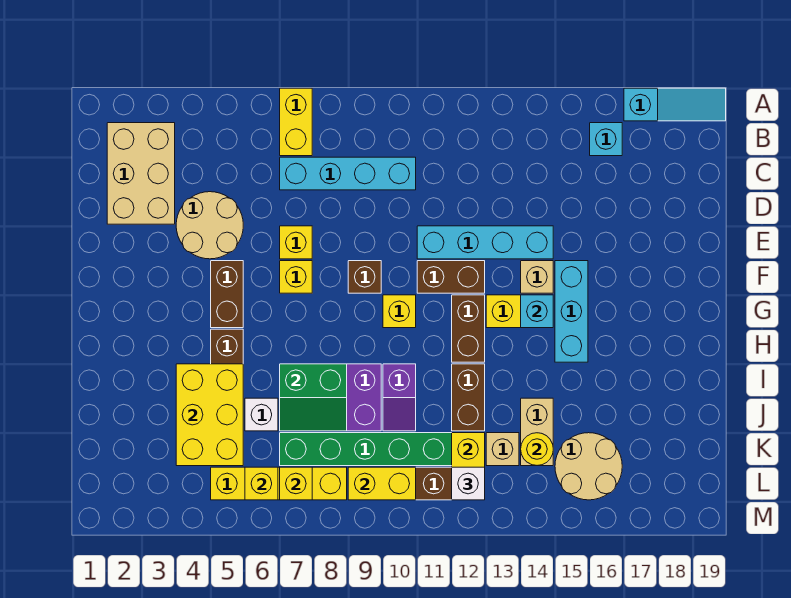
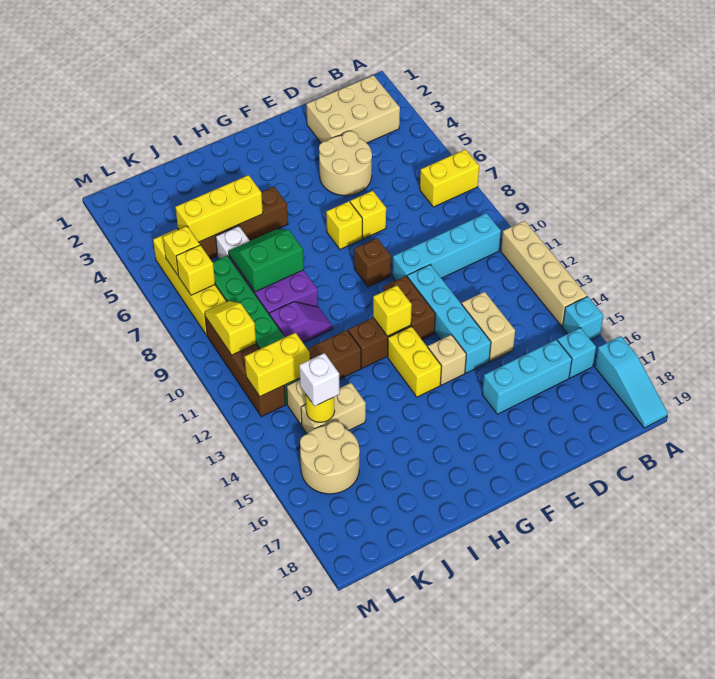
none -> tan 1x4 brick [501,221,587,326]
cyan 1x4 brick [280,157,416,190] -> cyan 1x4 brick turned to [392,213,501,281]
none -> tan 1x2 brick [462,292,515,361]
brown 1x2 brick [211,261,243,328] -> none
cyan 1x3 brick [555,261,588,362] -> cyan 1x3 brick moved to [482,340,572,414]
yellow 1x1 brick [383,295,416,328] -> yellow 1x1 brick moved to [373,286,412,336]
cyan 1x1 brick [521,295,553,328] -> cyan 1x1 brick moved to [563,296,603,340]
yellow 2x3 brick [176,364,243,466] -> yellow 1x3 brick [175,175,263,242]
green 2x2 slope [280,364,347,431] -> green 2x2 slope turned to [229,229,304,292]
purple 1x2 slope [383,364,416,431] -> purple 1x2 slope turned to [270,302,332,343]
yellow 1x2 brick [348,467,416,500] -> yellow 1x2 slope [205,301,256,355]
white 1x1 brick [452,467,485,500] -> white 1x1 brick moved to [299,353,340,406]

